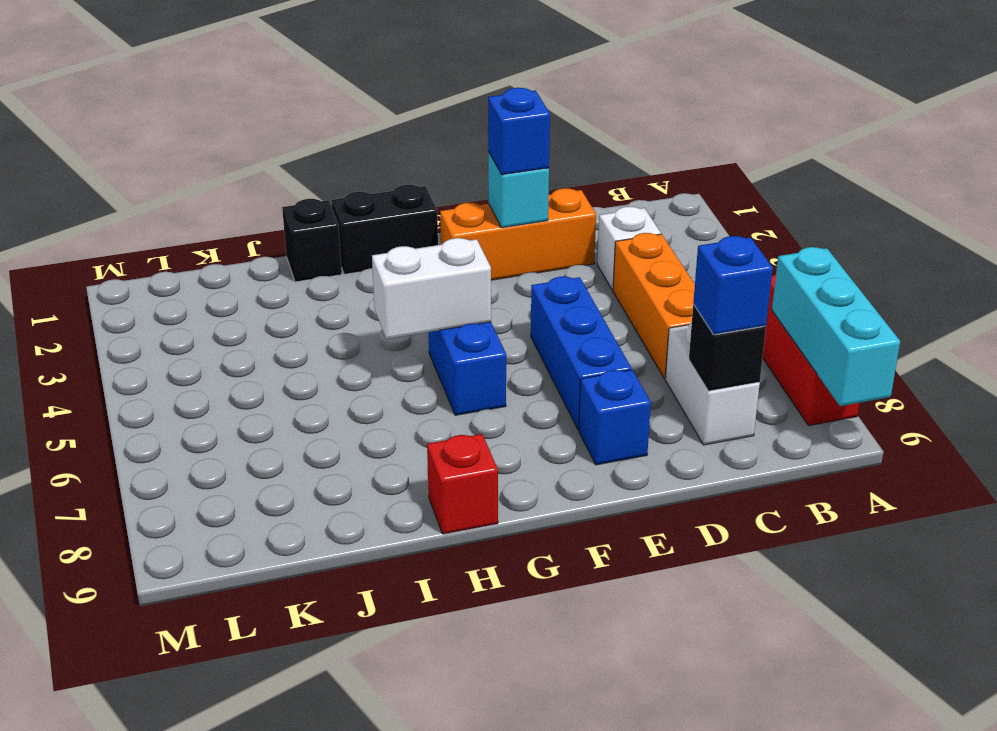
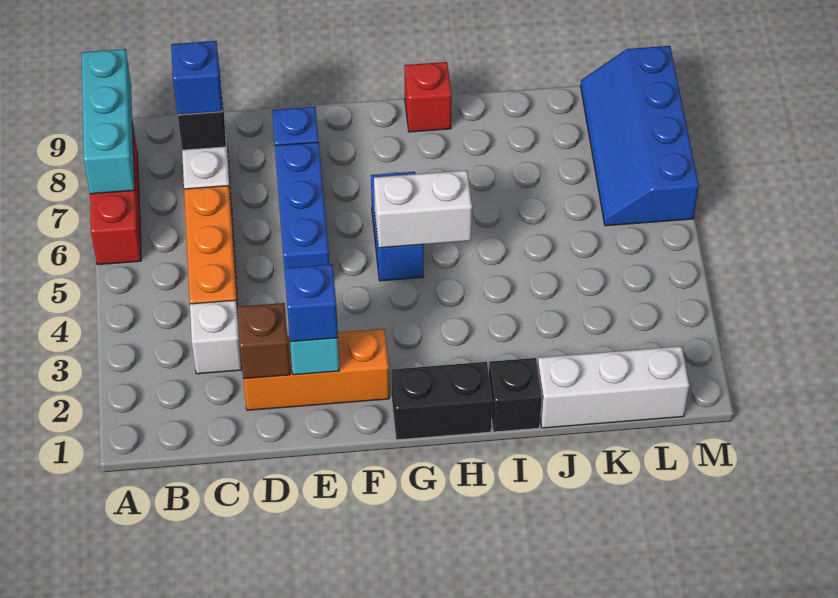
none -> brown 1x1 brick [237,303,290,379]
none -> white 1x3 brick [538,346,689,428]
none -> blue 2x4 slope [581,46,699,226]

